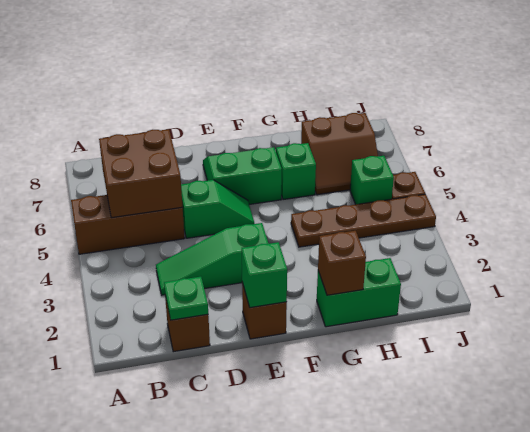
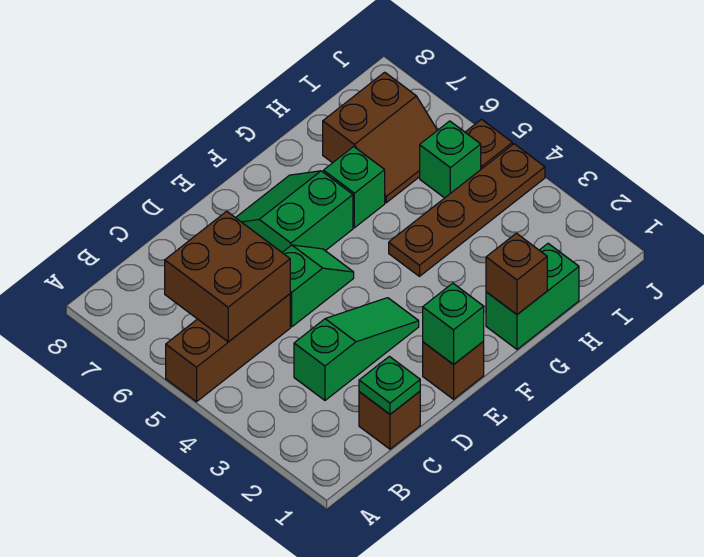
green 1x3 slope [156,223,269,295] -> green 1x3 slope turned to [294,298,419,400]

